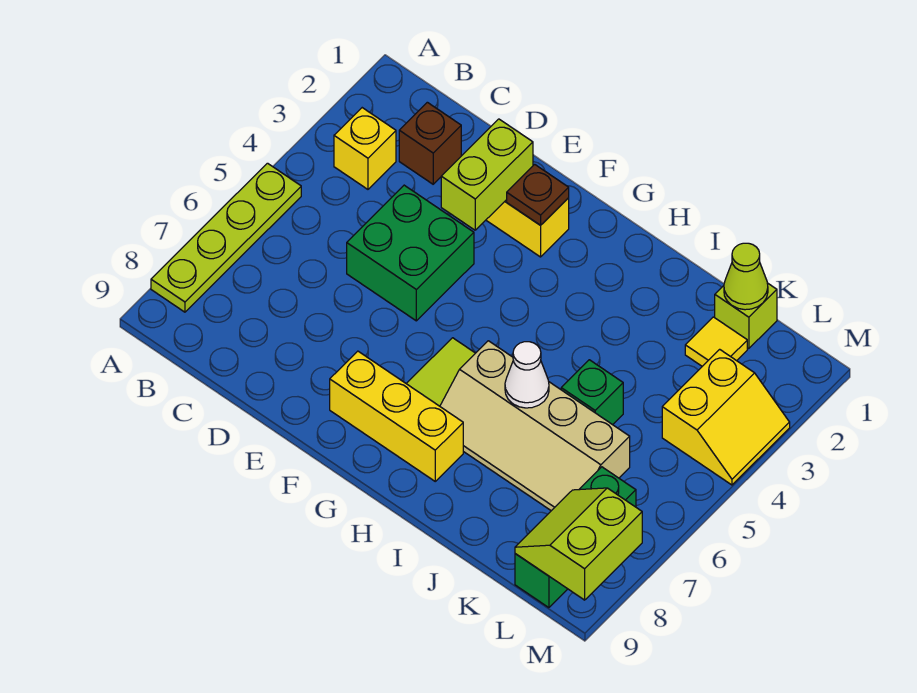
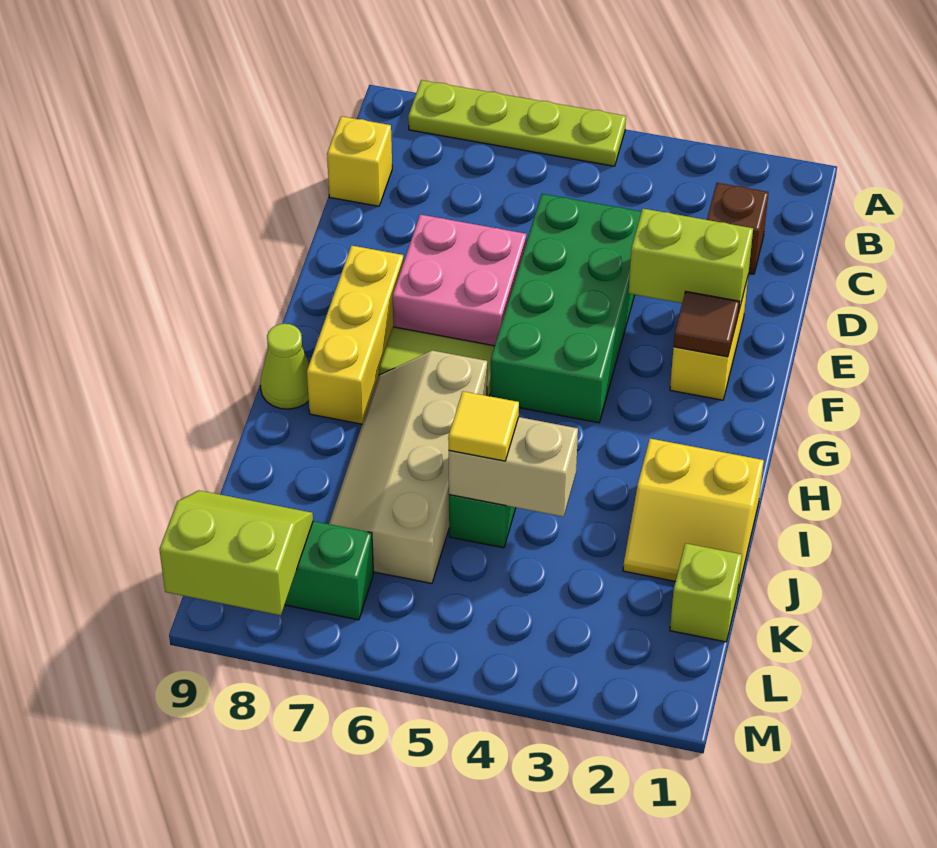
yellow 1x1 brick [334,108,396,189] -> yellow 1x1 brick moved to [327,116,392,206]
green 2x2 brick [347,185,474,321] -> green 2x4 brick [490,194,642,423]
none -> pink 2x2 brick [393,215,526,346]
brown 1x1 plate [507,164,569,225] -> brown 1x1 tile [674,292,740,357]
white 1x1 cone [505,342,549,408] -> none
none -> tan 1x2 brick [449,417,578,517]
lime 1x1 cone [724,243,768,310] -> lime 1x1 cone moved to [260,324,309,409]
yellow 1x1 tile [685,317,747,366] -> yellow 1x1 tile moved to [448,391,519,461]
yellow 2x2 slope [662,349,790,485] -> yellow 2x2 slope moved to [623,439,764,590]

